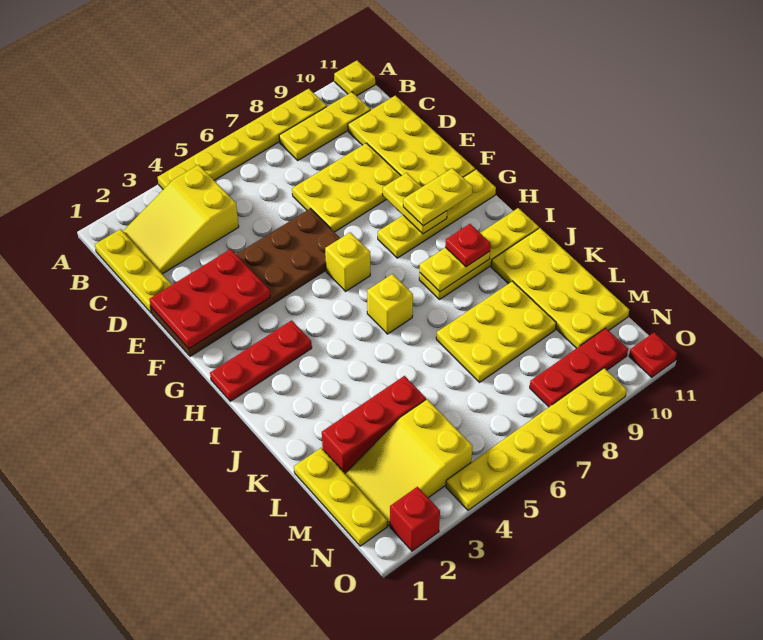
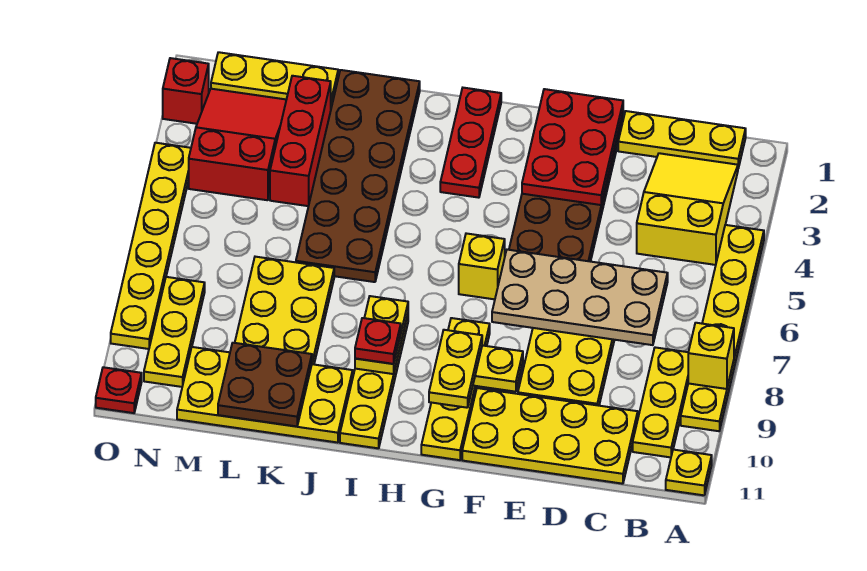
none -> tan 2x4 plate [492,250,668,345]
yellow 1x1 brick [367,274,413,334] -> yellow 1x1 brick moved to [688,323,734,389]
none -> brown 2x6 plate [296,70,420,282]
none -> brown 2x2 plate [218,343,312,426]
yellow 2x3 slope [345,399,472,526] -> red 2x3 slope [189,89,286,200]
red 1x3 plate [530,328,628,407] -> yellow 1x3 plate [144,277,205,387]

